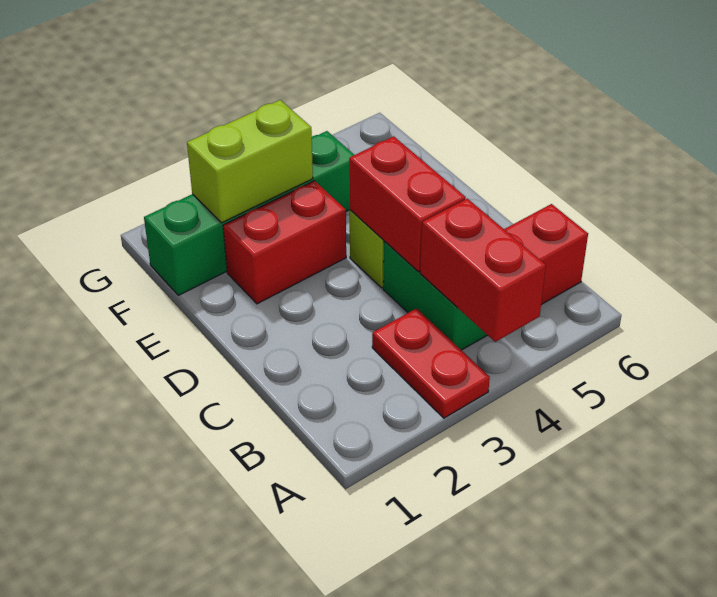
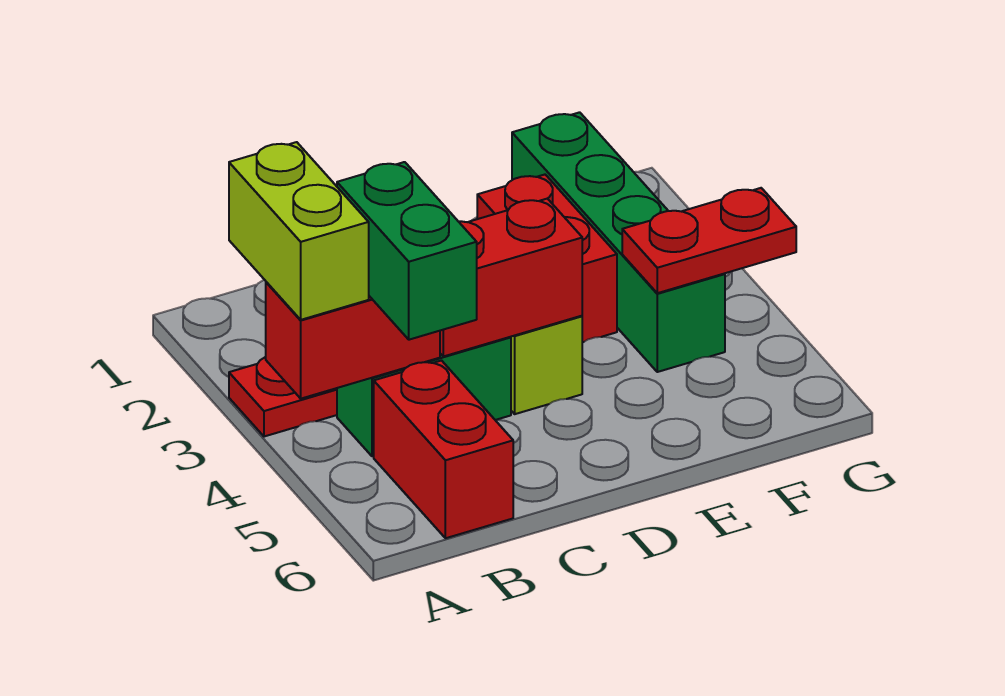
none -> green 1x2 brick [337,162,477,340]
lime 1x2 brick [187,100,313,223] -> lime 1x2 brick moved to [229,142,369,320]
none -> red 1x2 plate [622,188,796,293]

